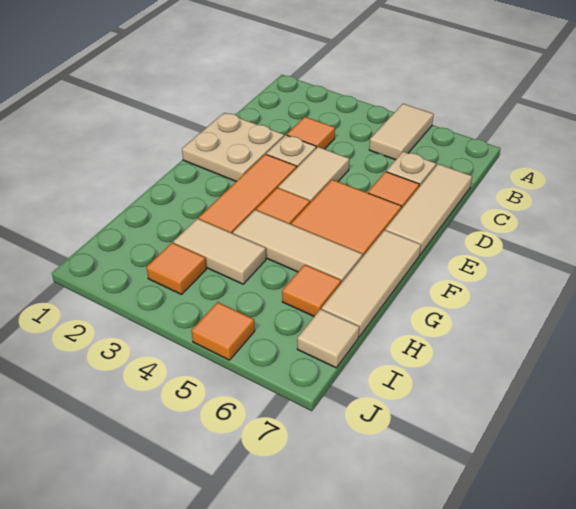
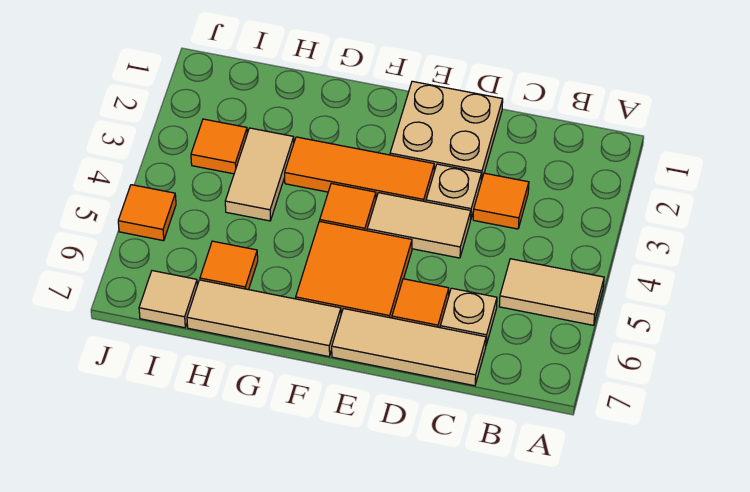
tan 1x3 tile [233,210,363,283] -> none

